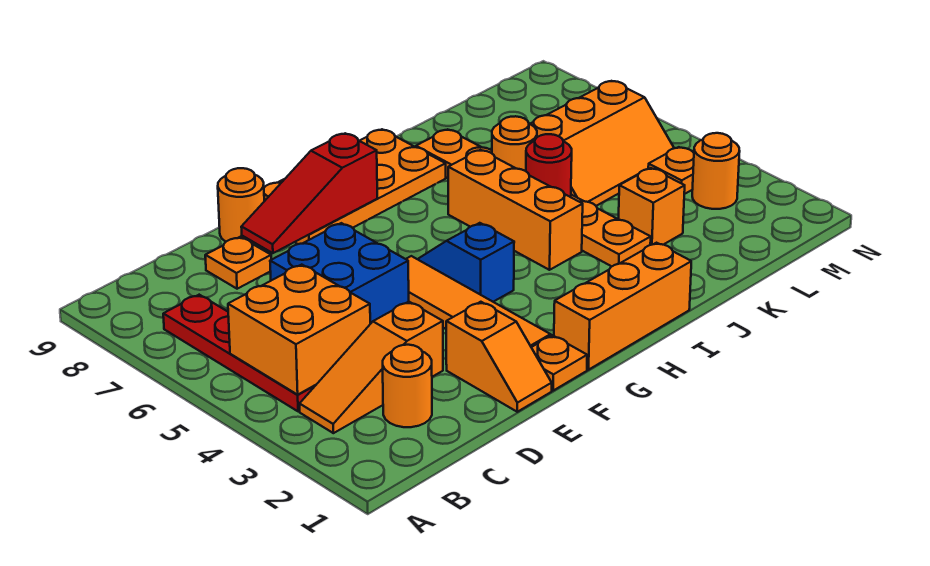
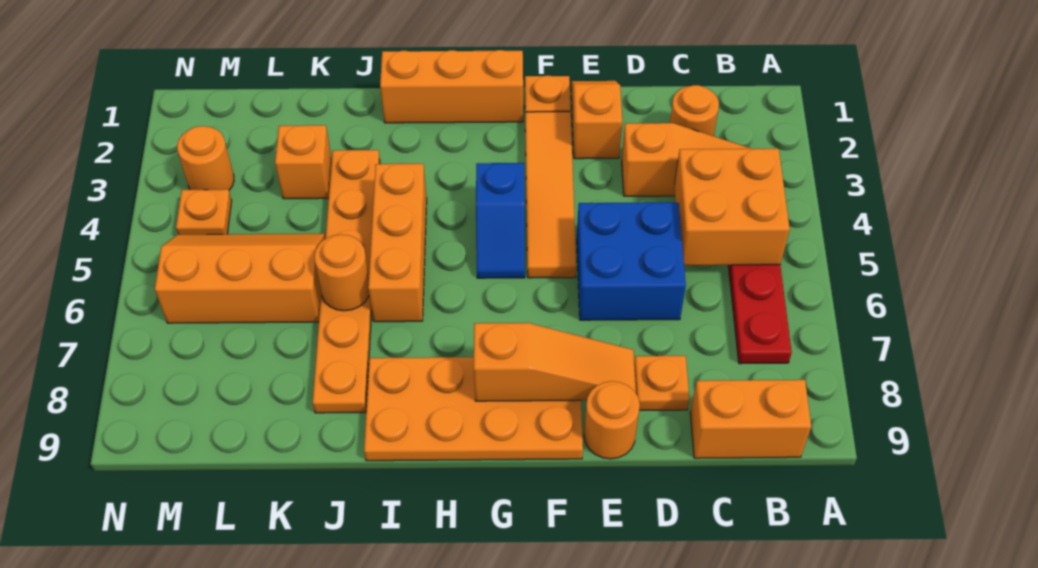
none -> orange 1x2 brick [690,380,811,458]
red 1x3 slope [241,133,377,253] -> orange 1x3 slope [474,323,636,401]
red 1x1 round brick [526,134,572,197] -> none

